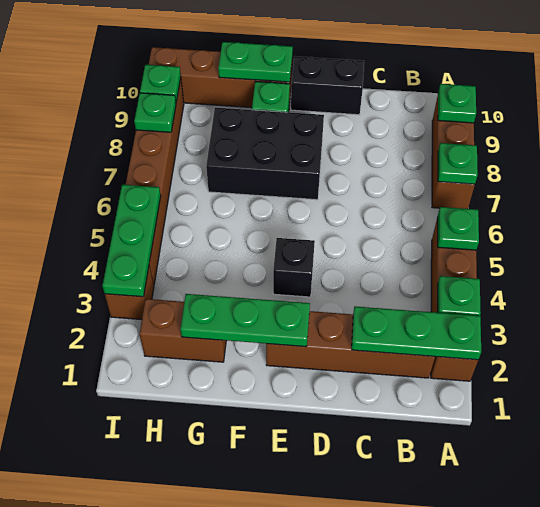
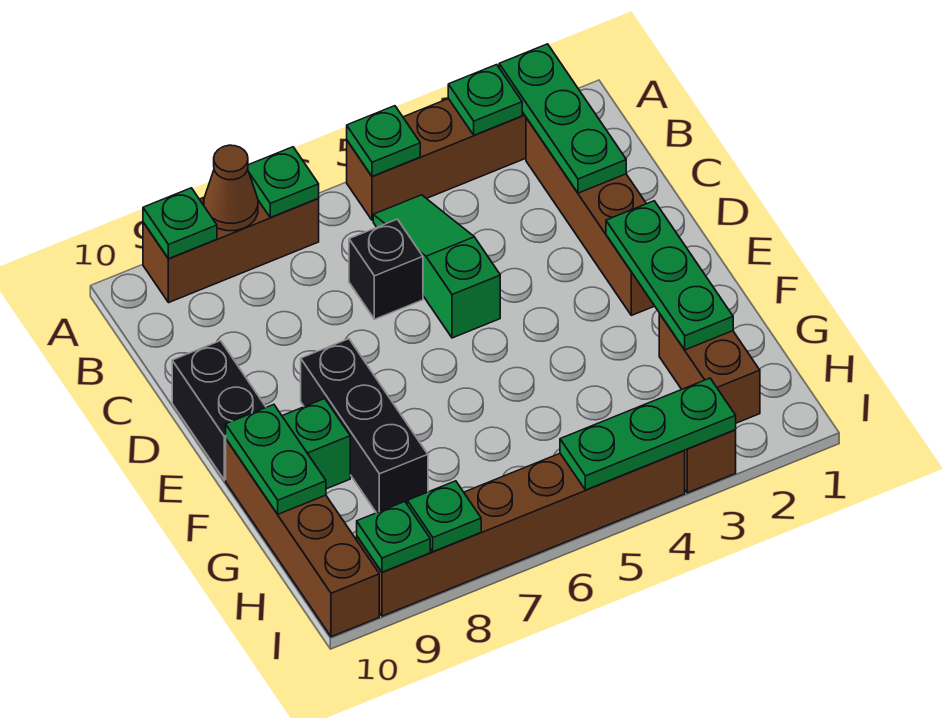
none -> brown 1x1 cone [204,145,258,231]
none -> green 1x3 slope [373,195,500,338]
black 1x1 brick [273,238,315,297] -> black 1x1 brick moved to [349,219,423,319]
black 2x3 brick [206,108,324,200] -> black 1x3 brick [301,339,428,513]

